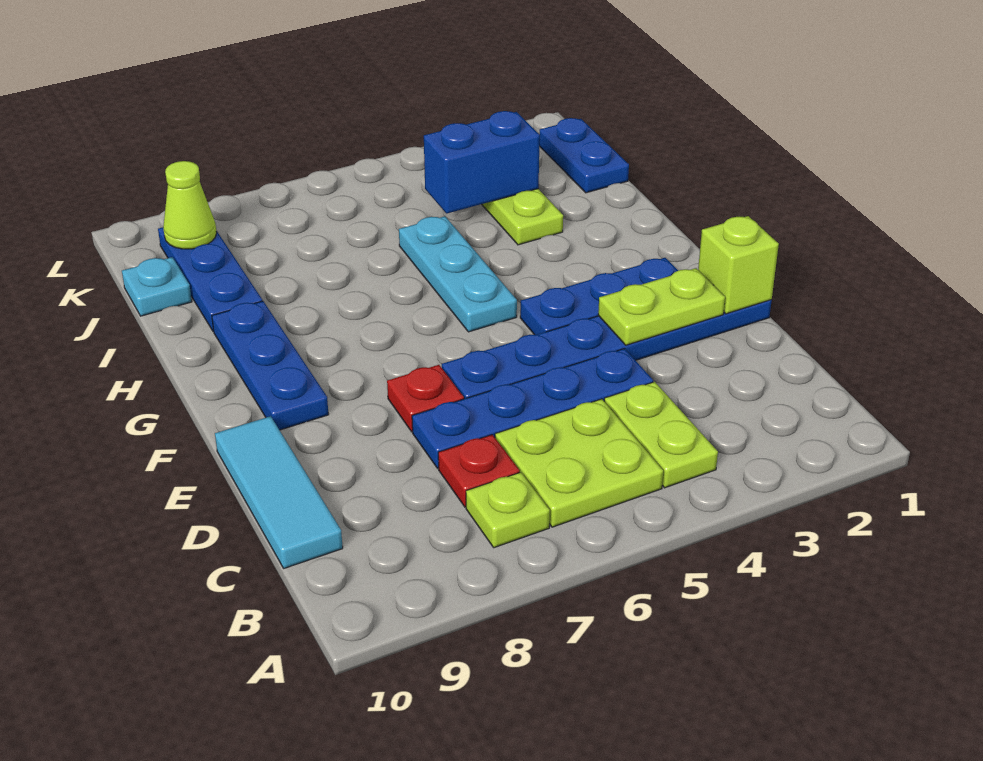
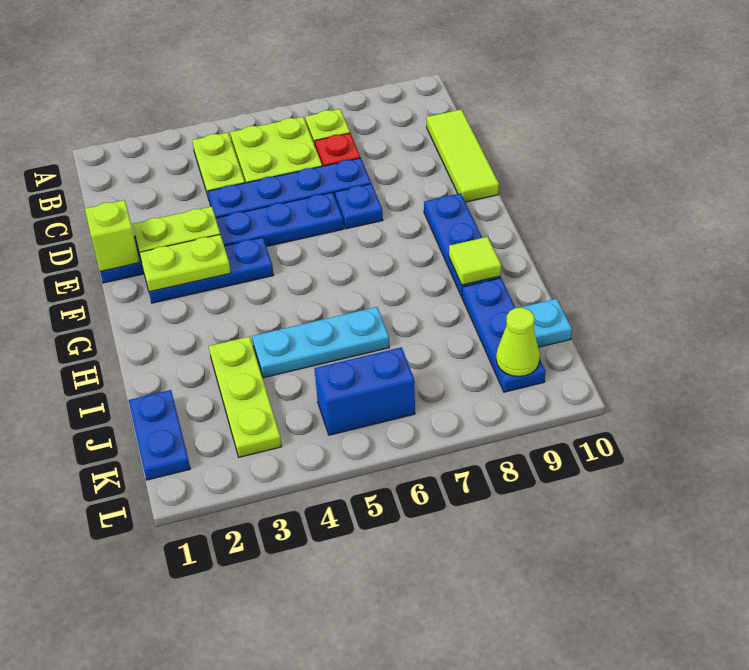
cyan 1x3 tile [215,416,343,568] -> lime 1x3 tile [427,109,499,202]
red 1x1 plate [387,365,464,432] -> blue 1x1 plate [335,184,383,229]
none -> lime 1x2 plate [140,234,231,292]
cyan 1x3 plate [399,216,517,332] -> cyan 1x3 plate turned to [252,307,389,378]
none -> lime 1x1 tile [449,237,501,285]
blue 1x2 brick [424,111,540,214] -> blue 1x2 brick moved to [314,347,415,435]

